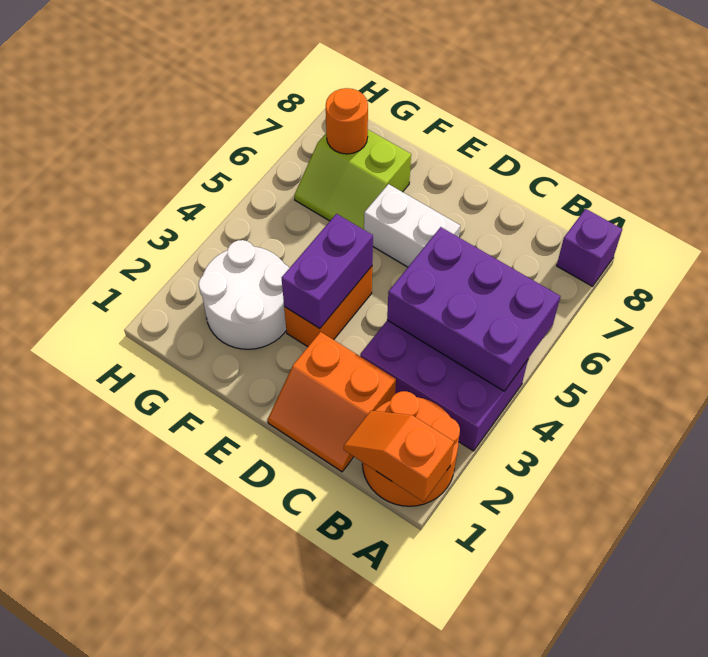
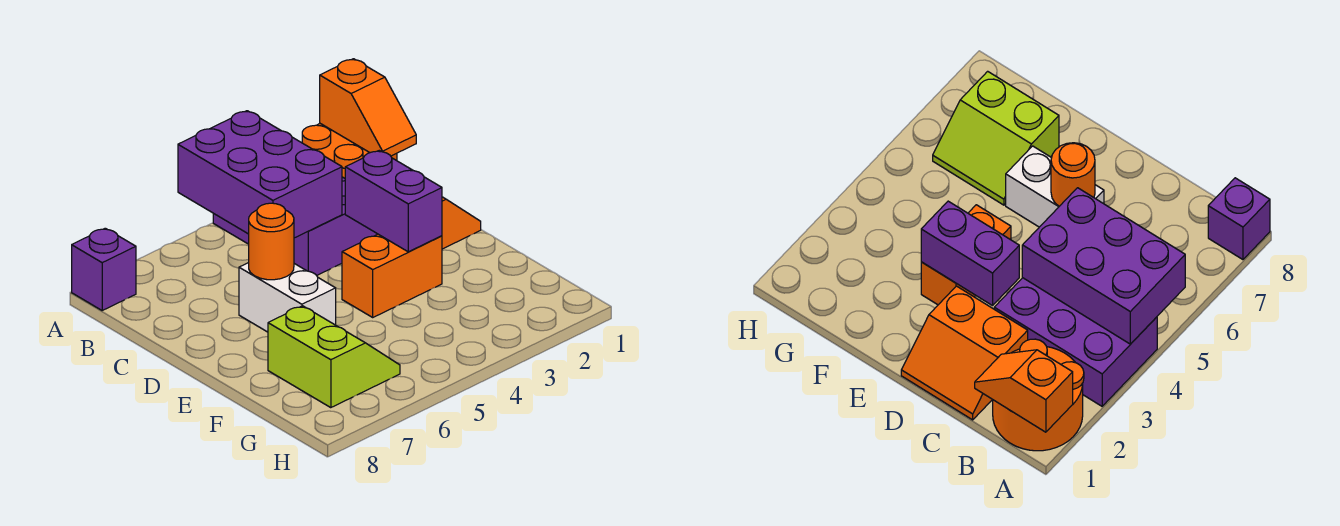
purple 1x2 brick [282,214,373,329] -> purple 1x2 brick turned to [345,151,442,252]
white 2x2 round brick [199,240,289,349] -> none
orange 1x1 round brick [326,88,368,154] -> orange 1x1 round brick moved to [249,203,294,280]

